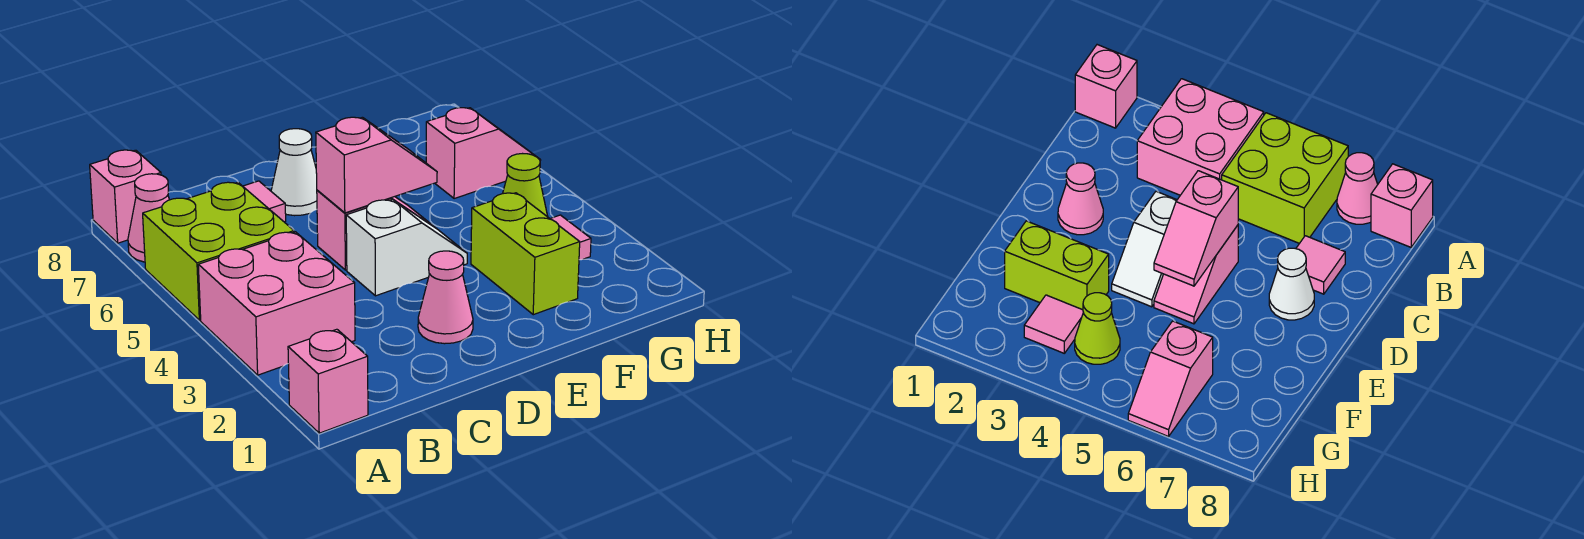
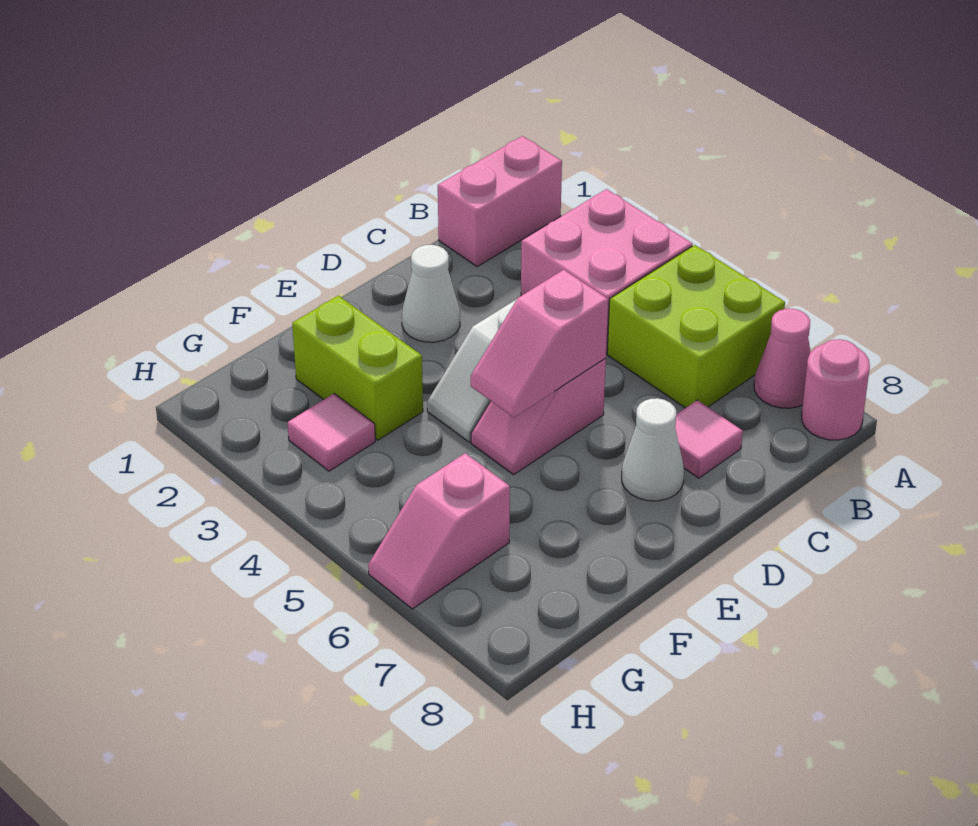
pink 1x1 brick [288,329,368,433] -> pink 1x2 brick [438,136,562,266]
pink 1x1 brick [90,150,161,243] -> pink 1x1 round brick [801,340,870,440]
pink 1x1 cone [418,251,473,344] -> white 1x1 cone [402,245,460,342]
lime 1x1 cone [503,154,548,217] -> none

